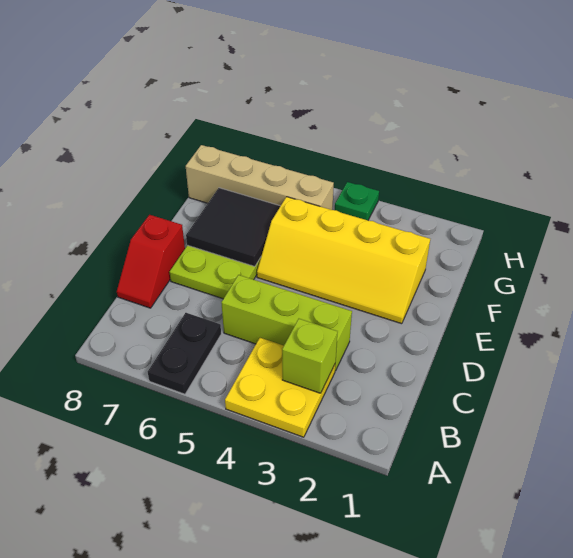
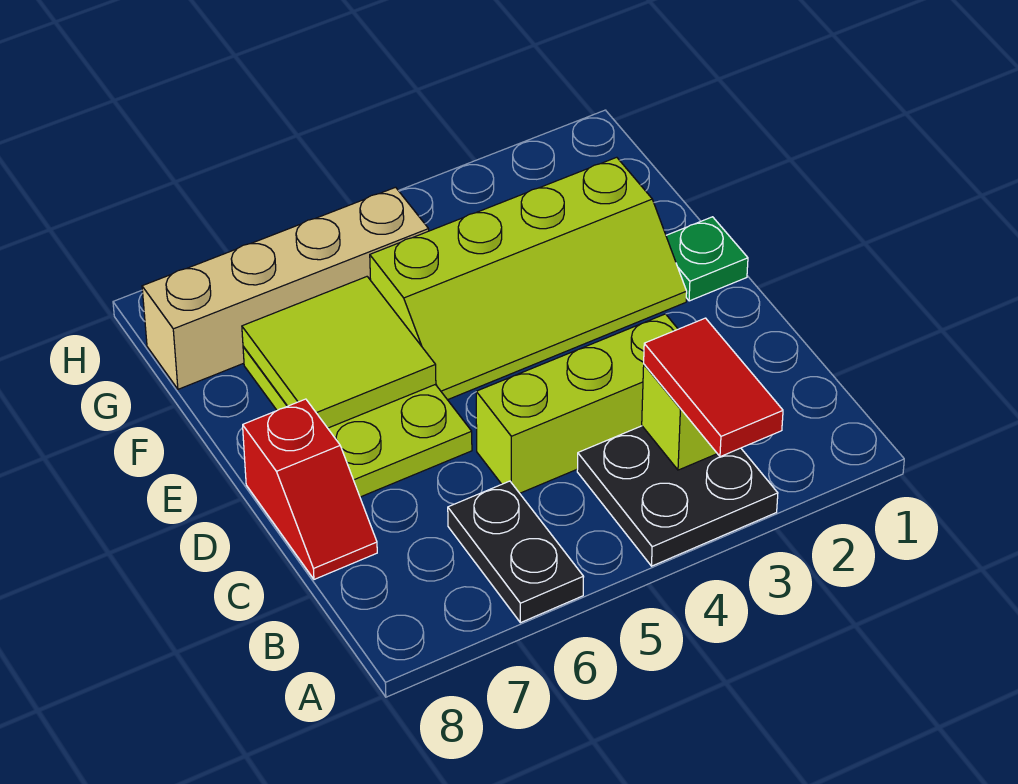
yellow 2x2 plate [225,338,335,437] -> black 2x2 plate [577,426,778,566]
none -> red 1x2 tile [644,318,783,457]
yellow 2x4 slope [257,197,430,324] -> lime 2x4 slope [370,157,687,400]
black 2x2 tile [186,188,280,267] -> lime 2x2 tile [242,277,436,428]
green 1x1 plate [335,182,379,220] -> green 1x1 plate moved to [666,217,748,301]

